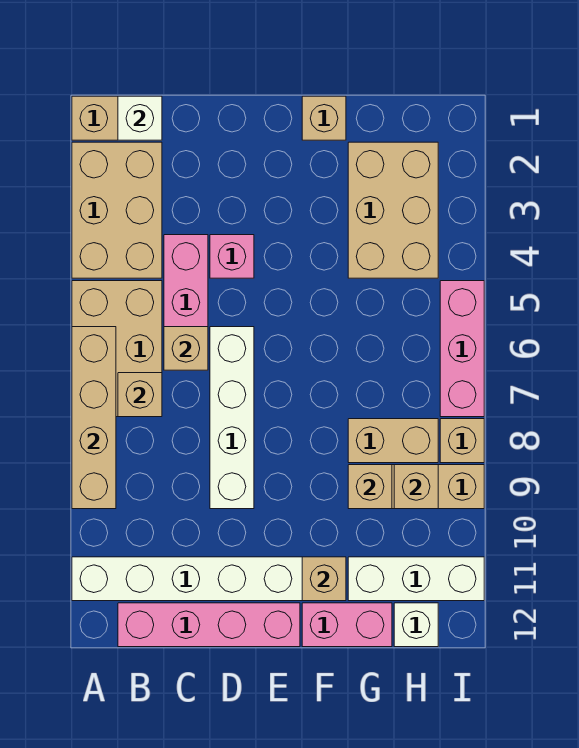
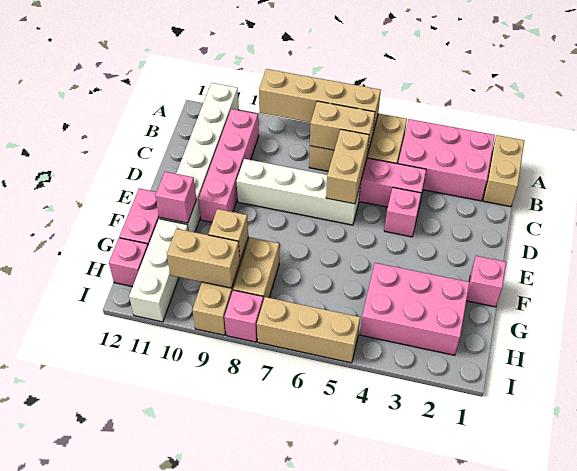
tan 2x3 brick [72,142,162,278] -> pink 2x3 brick [398,119,495,201]
white 1x1 brick [118,96,162,140] -> none
tan 1x1 brick [118,373,162,417] -> tan 1x2 brick [310,101,375,155]
pink 1x4 brick [118,603,300,647] -> pink 1x4 brick moved to [198,109,259,222]
tan 1x1 brick [164,327,208,370] -> tan 1x2 brick [326,129,369,204]
tan 1x1 brick [302,96,346,140] -> pink 1x1 brick [466,256,506,307]
tan 1x1 brick [302,557,346,601] -> pink 1x1 brick [155,172,196,223]
tan 2x3 brick [348,142,438,278] -> pink 2x3 brick [360,263,469,355]
tan 1x1 brick [394,465,438,509] -> tan 1x2 brick [167,229,240,288]
white 1x1 brick [394,603,438,647] -> pink 1x1 brick [109,238,148,287]
pink 1x3 brick [440,281,484,417] -> tan 1x3 brick [257,297,360,363]
tan 1x1 brick [440,419,484,463] -> pink 1x1 brick [224,290,263,342]

